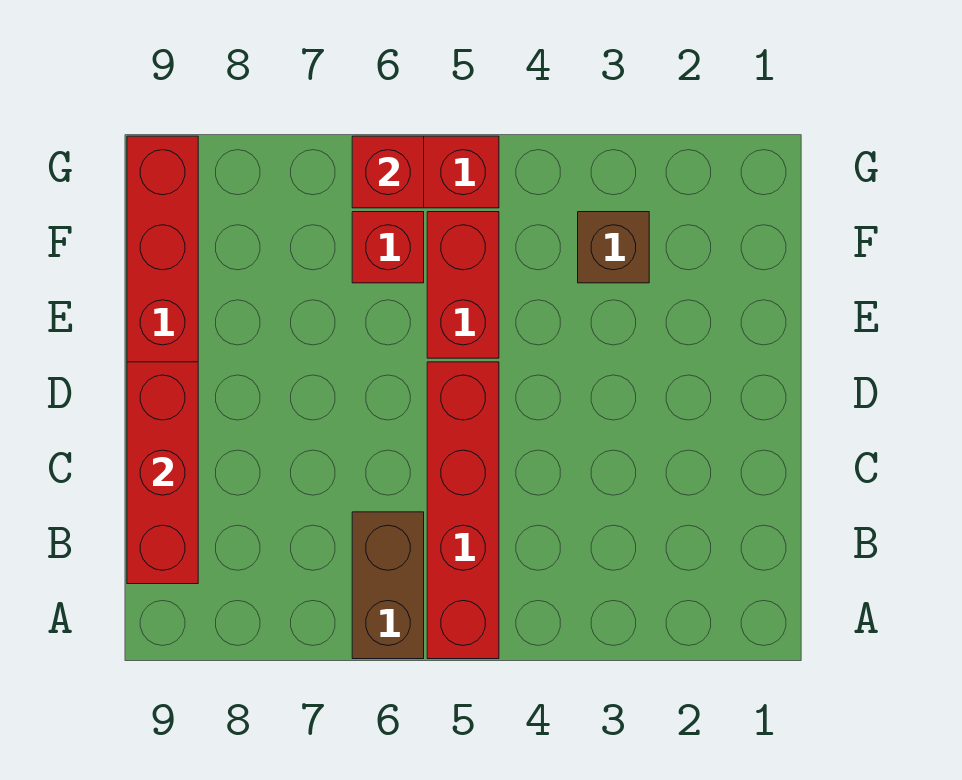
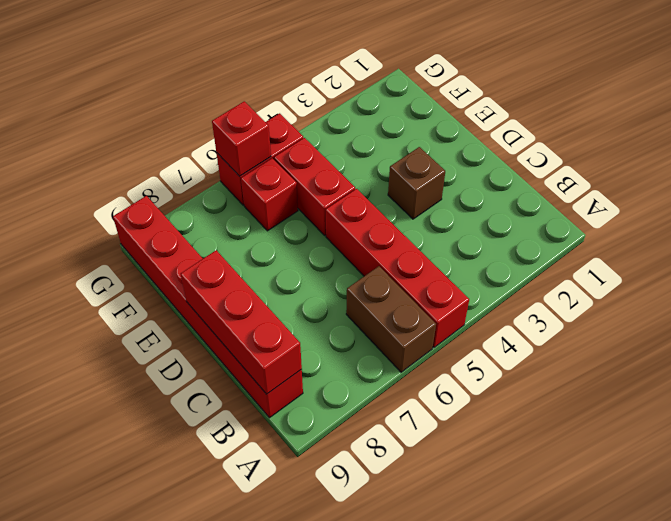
brown 1x1 brick [578,212,649,283] -> brown 1x1 brick moved to [388,147,445,219]

